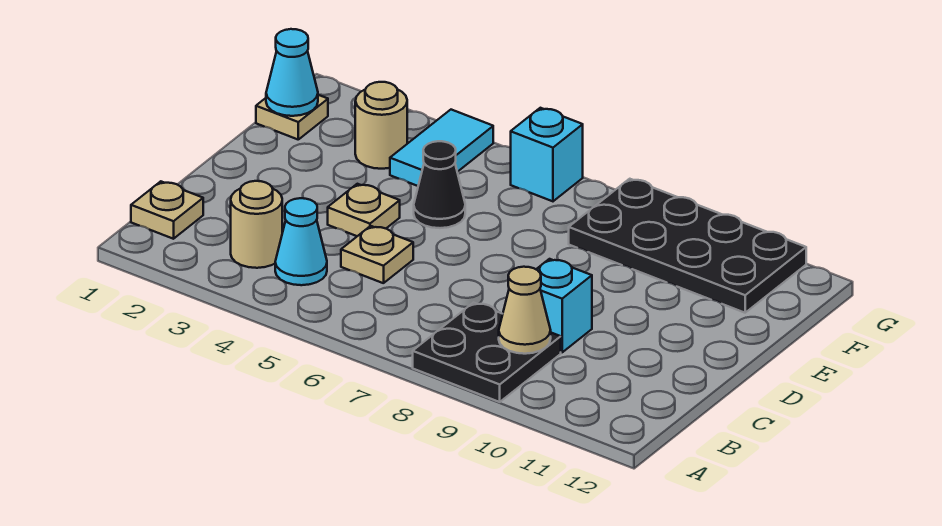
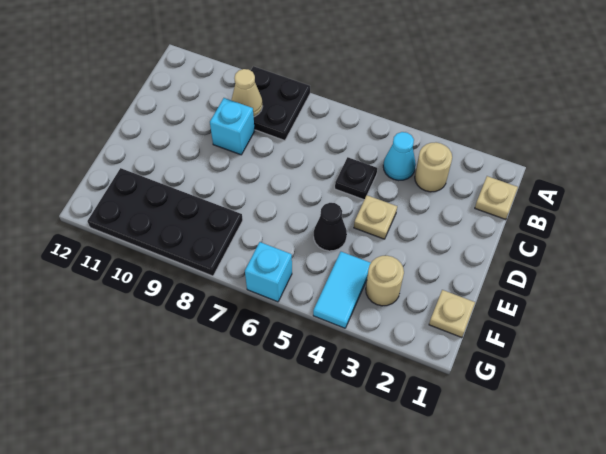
tan 1x1 plate [341,226,413,283] -> black 1x1 plate [335,157,377,200]
cyan 1x1 cone [266,29,318,116] -> none

